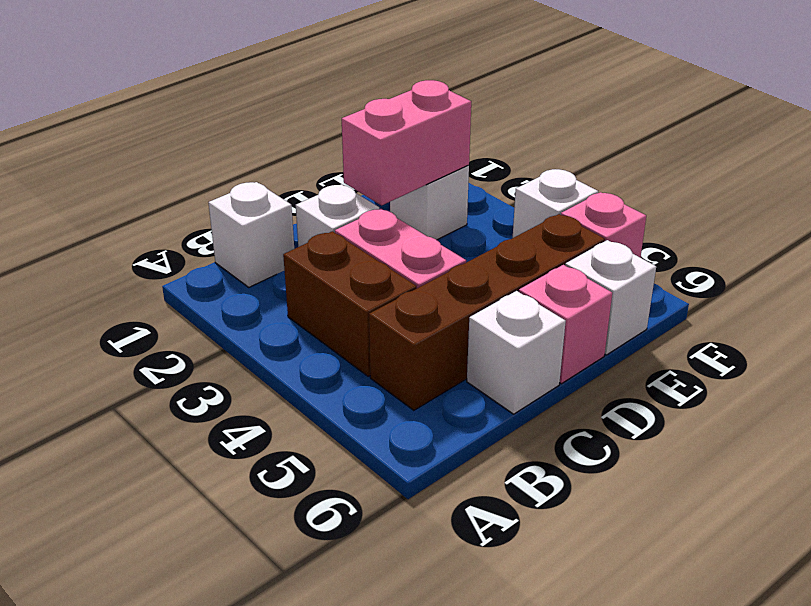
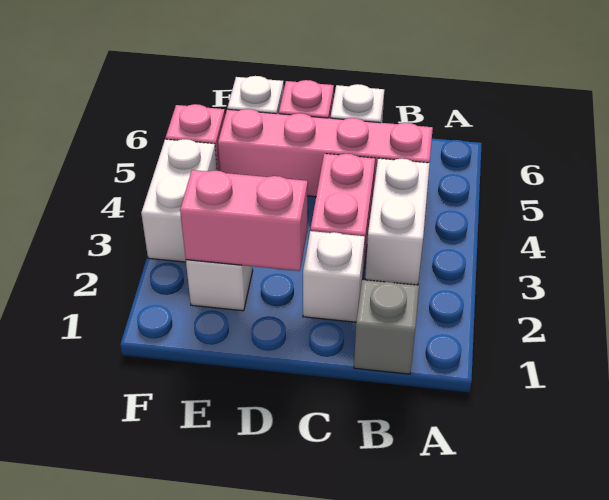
white 1x1 brick [208,182,294,287] -> grey 1x1 brick [354,280,419,374]
brown 1x2 brick [283,231,417,376] -> white 1x2 brick [365,158,430,285]
brown 1x4 brick [369,214,605,410] -> pink 1x4 brick [218,109,433,197]
white 1x1 brick [513,169,598,238] -> white 1x2 brick [141,139,217,262]

